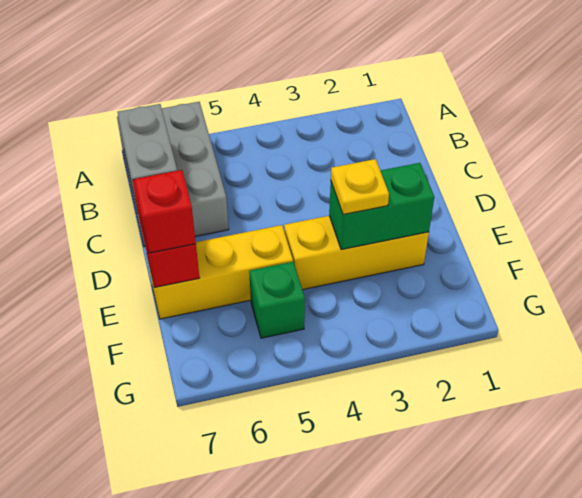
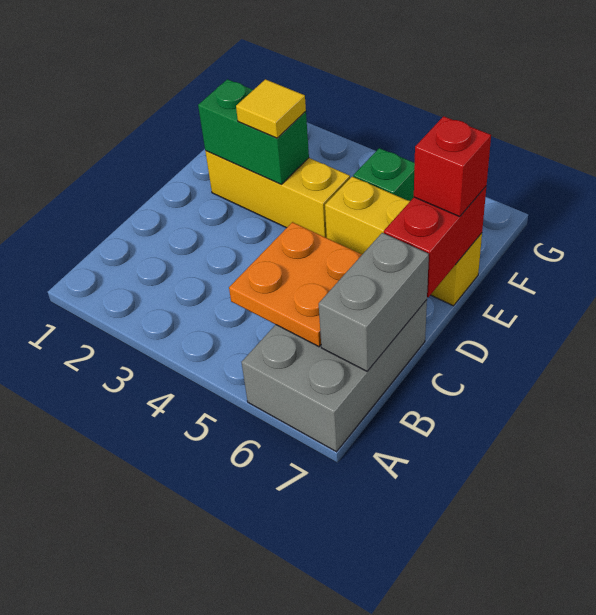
none -> orange 2x2 plate [229,222,362,347]
yellow 1x1 plate [331,159,389,215] -> yellow 1x1 tile [236,79,306,138]

